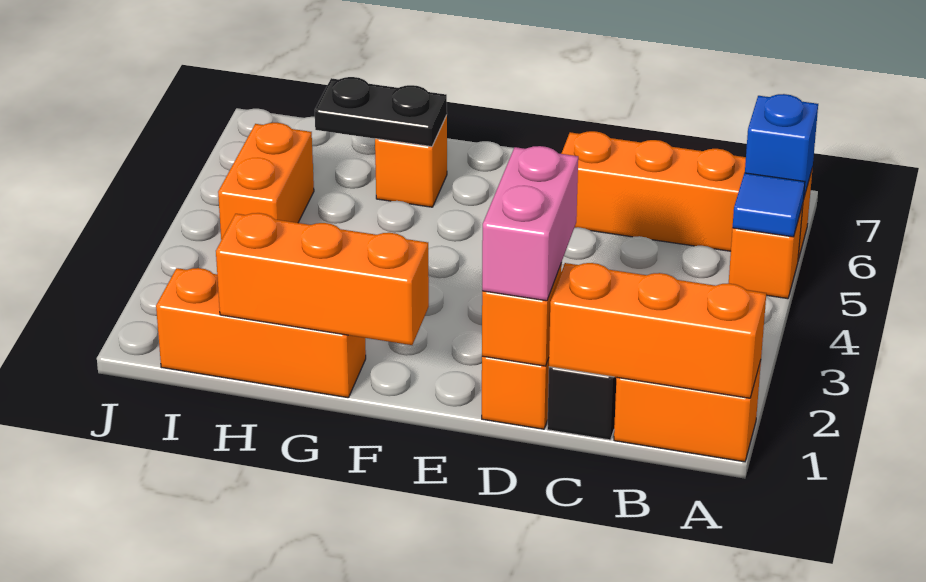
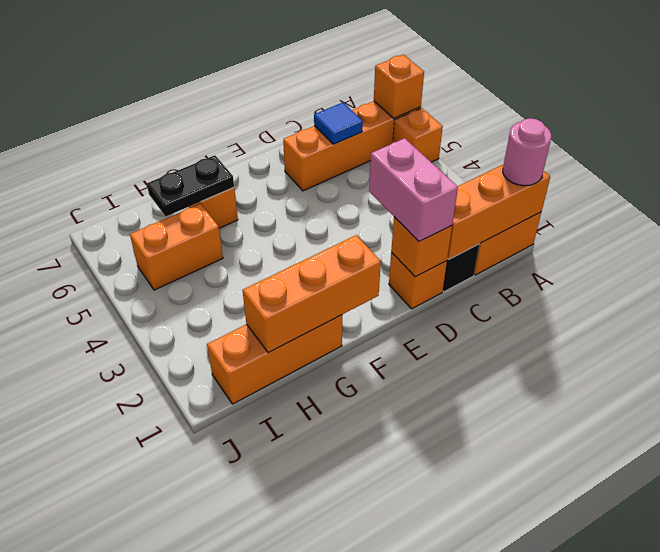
none -> pink 1x1 round brick [503,118,551,186]
blue 1x1 tile [733,173,805,237] -> blue 1x1 tile moved to [314,103,363,144]
blue 1x1 brick [745,94,818,200] -> orange 1x1 brick [374,54,424,118]
orange 1x2 brick [218,123,314,240] -> orange 1x2 brick turned to [130,204,223,290]

